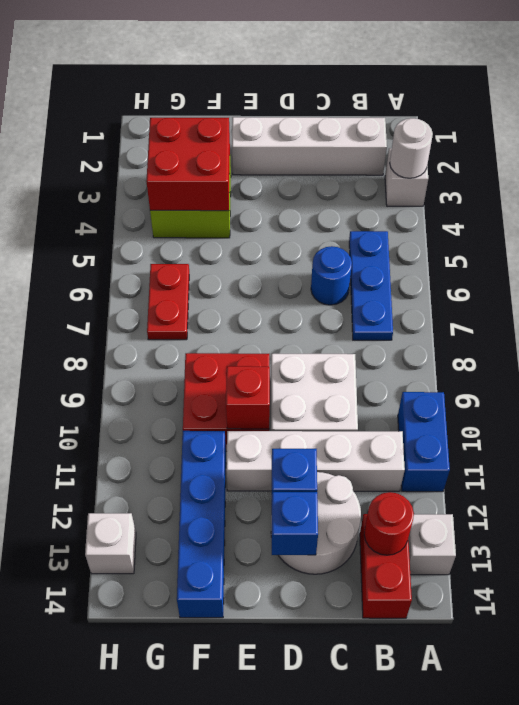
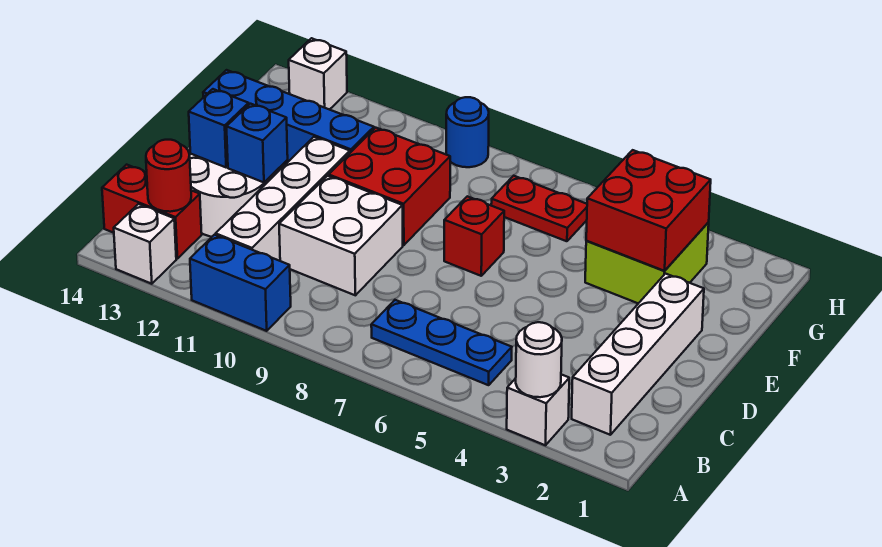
blue 1x1 round brick [311,246,352,305] -> blue 1x1 round brick moved to [446,97,489,167]
red 1x1 brick [226,366,270,429] -> red 1x1 brick moved to [444,196,504,276]

